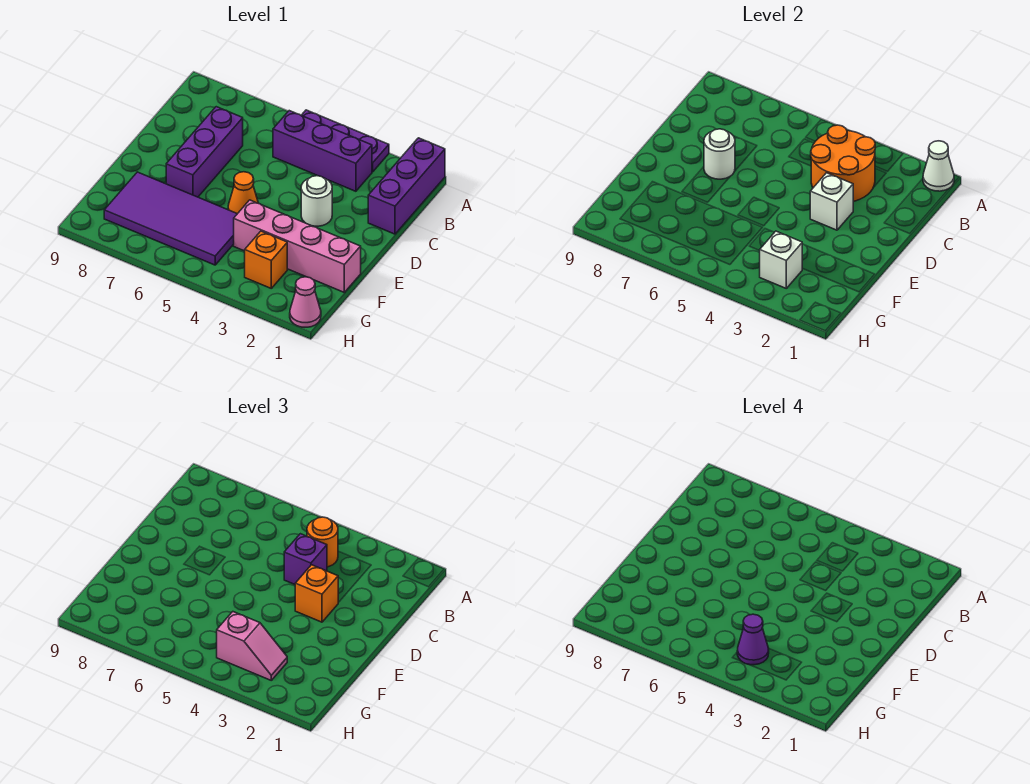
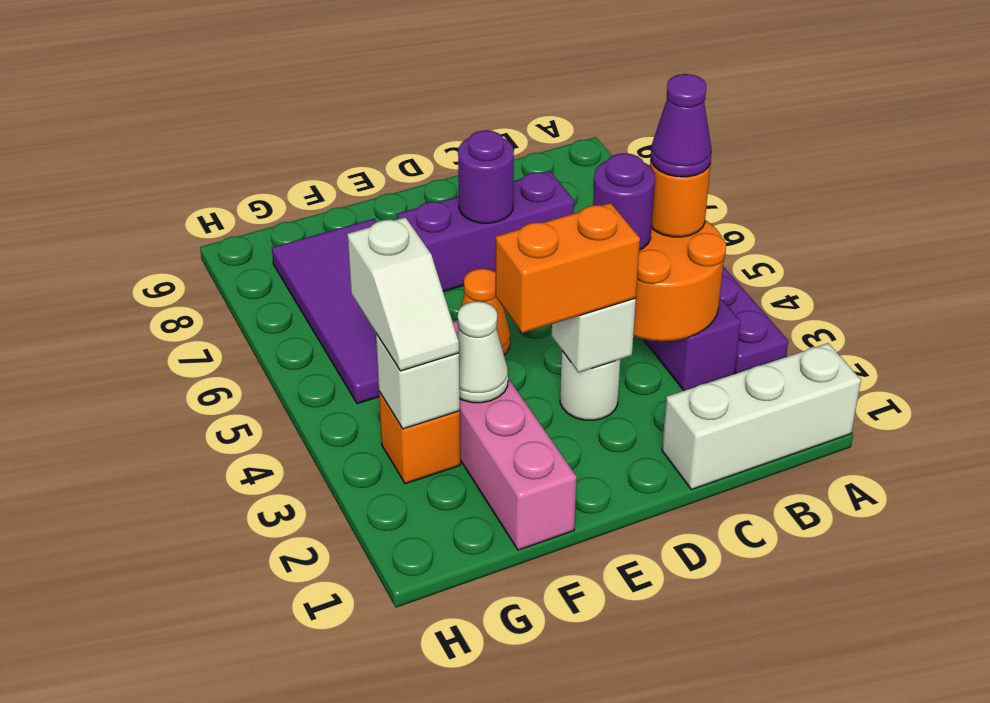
purple 1x3 brick [368,138,445,234] -> white 1x3 brick [662,343,861,490]
white 1x1 cone [923,141,954,191] -> white 1x1 cone moved to [457,301,508,403]
purple 1x1 brick [284,534,327,584] -> purple 1x1 round brick [593,153,655,250]
orange 1x1 brick [295,565,338,622] -> orange 1x2 brick [495,203,640,333]
white 1x1 round brick [704,129,735,179] -> purple 1x1 round brick [458,130,514,223]
pink 1x2 slope [217,612,287,680] -> white 1x2 slope [347,217,459,371]
purple 1x1 cone [737,614,769,665] -> purple 1x1 cone moved to [651,74,712,177]
pink 1x1 cone [290,277,321,327] -> none

